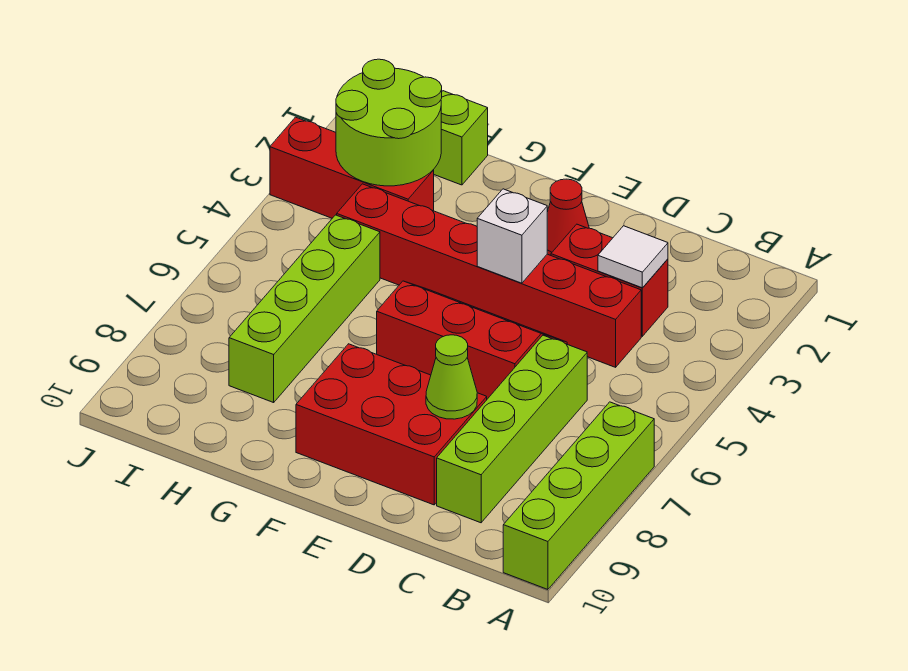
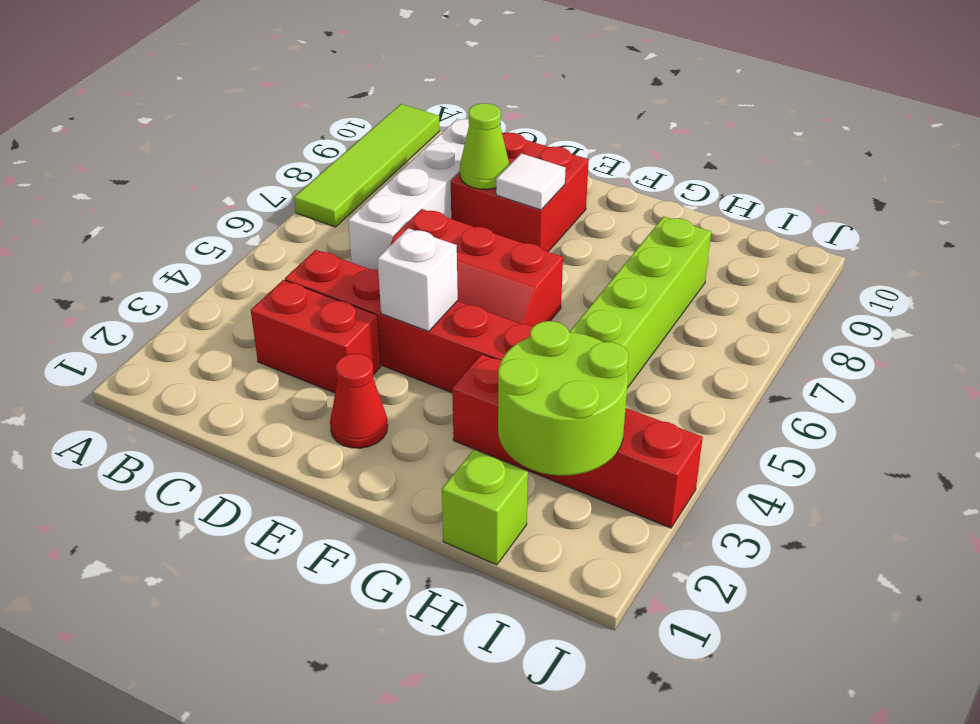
lime 1x4 brick [503,402,654,589] -> lime 1x4 tile [294,104,440,227]
white 1x1 tile [598,226,668,288] -> white 1x1 tile moved to [496,153,566,210]
lime 1x4 brick [437,335,587,523] -> white 1x4 brick [348,119,469,270]
red 2x3 brick [296,344,487,505] -> red 2x2 brick [451,133,589,252]
red 1x3 brick [270,117,434,218] -> red 1x4 brick [452,354,703,528]

